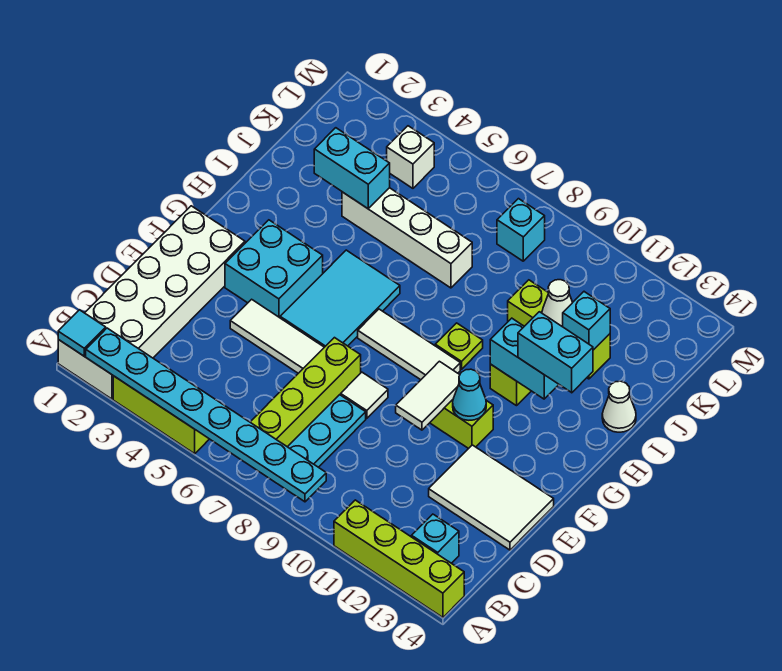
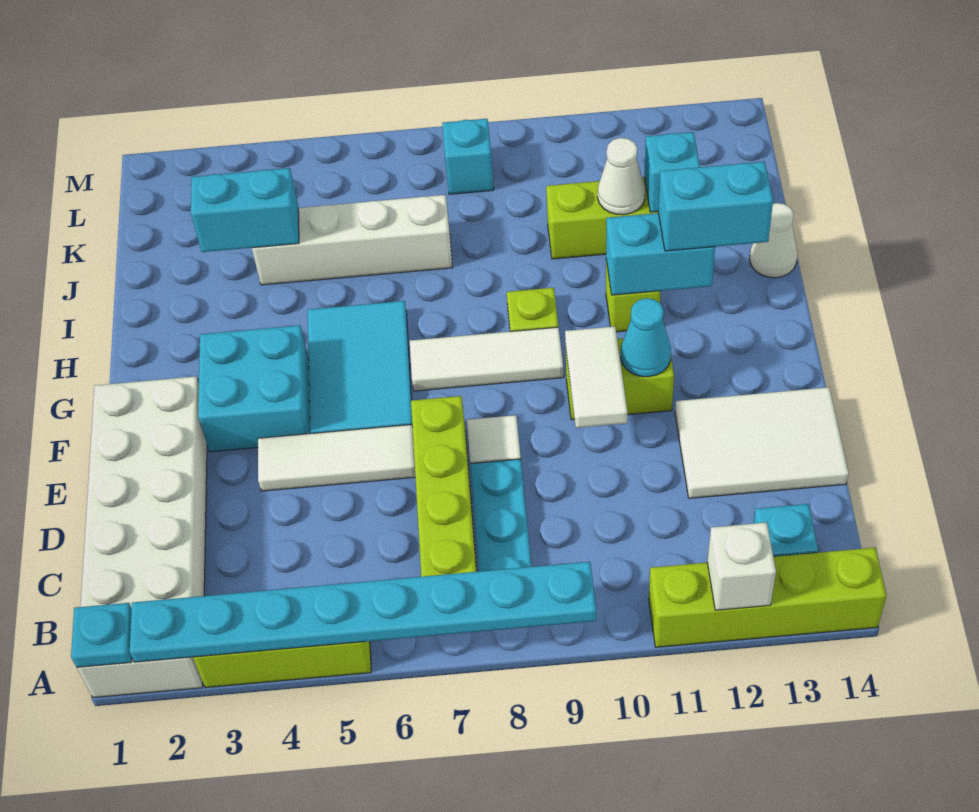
cyan 1x1 tile [58,310,106,356] -> cyan 1x1 plate [71,603,132,667]
white 1x1 brick [387,126,434,188] -> white 1x1 brick moved to [707,522,776,610]

